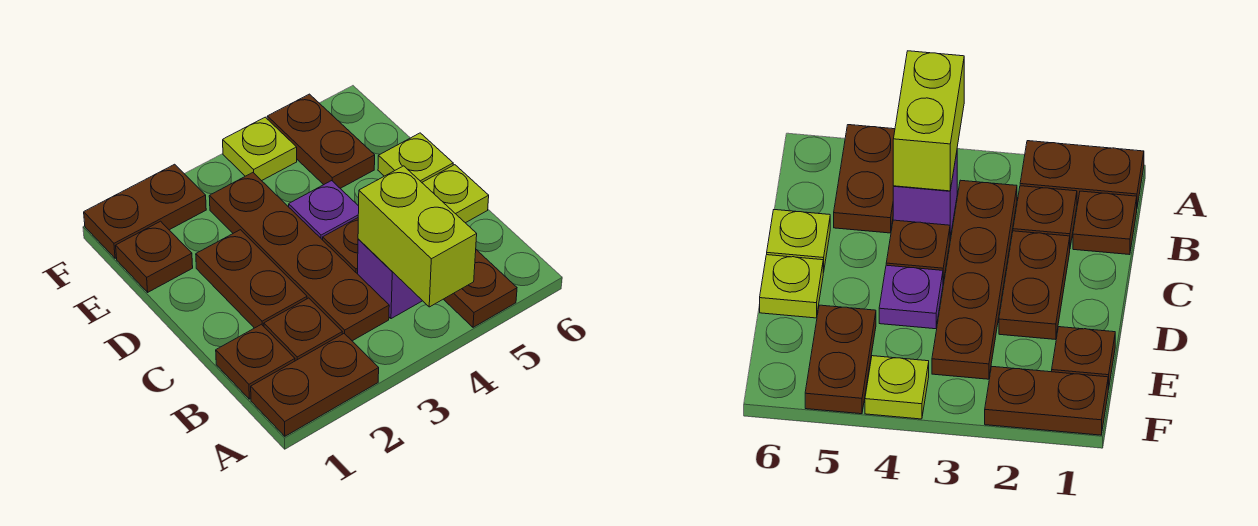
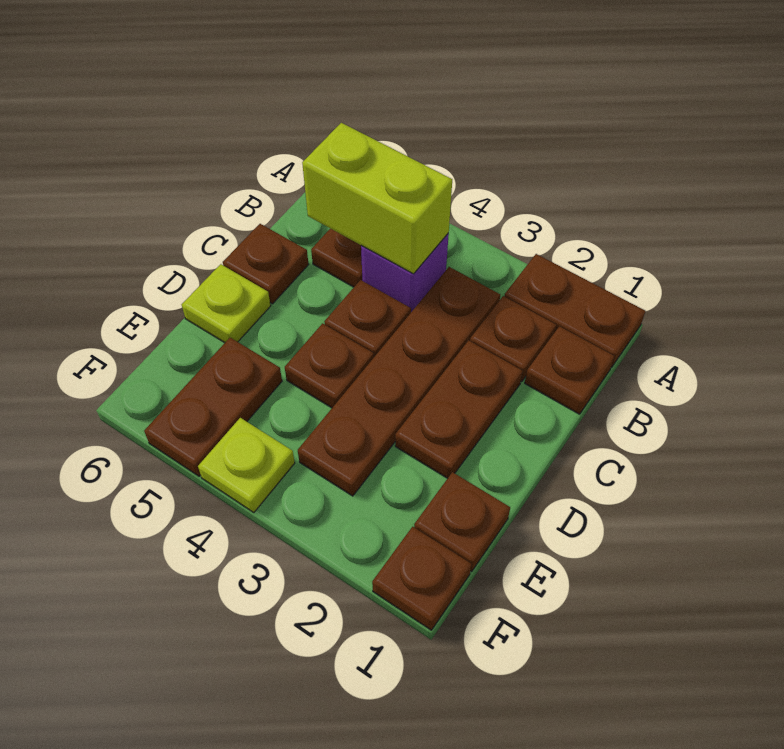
lime 1x2 brick [358,166,477,307] -> lime 1x2 brick turned to [302,123,452,274]
lime 1x1 plate [422,165,489,223] -> brown 1x1 plate [223,224,308,304]
purple 1x1 plate [289,181,359,240] -> brown 1x1 plate [285,323,374,408]
brown 1x2 plate [84,164,206,258] -> brown 1x1 plate [372,527,472,630]

